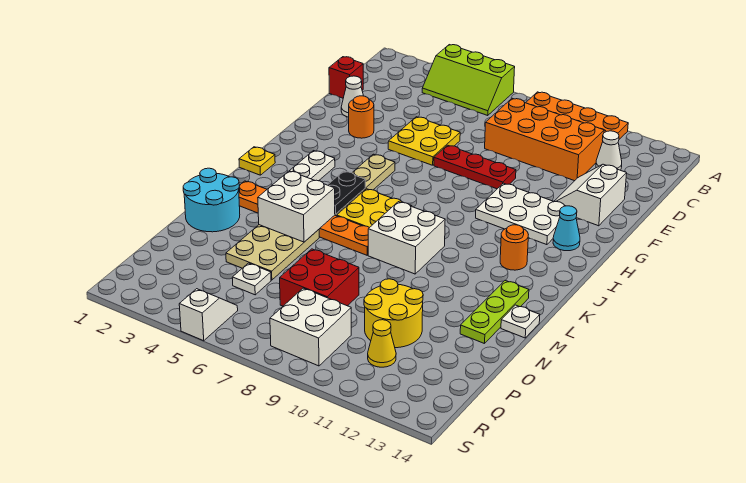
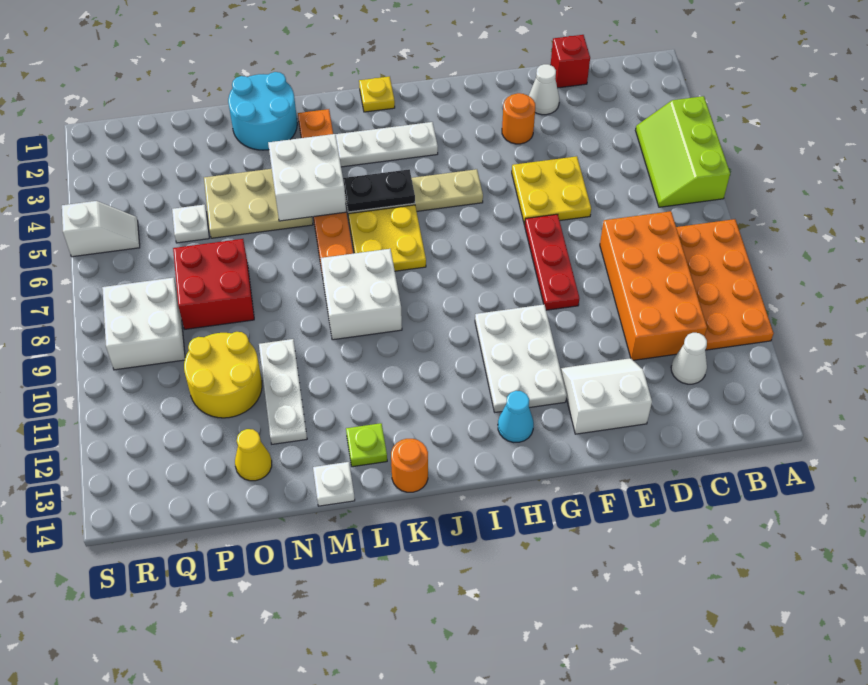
orange 1x1 round brick [500,225,528,270] -> orange 1x1 round brick moved to [391,439,428,492]
lime 1x3 plate [460,281,529,344] -> lime 1x1 plate [346,423,387,467]
none -> white 1x3 plate [259,339,307,444]
yellow 1x1 cone [368,320,396,367] -> yellow 1x1 cone moved to [235,429,272,481]

